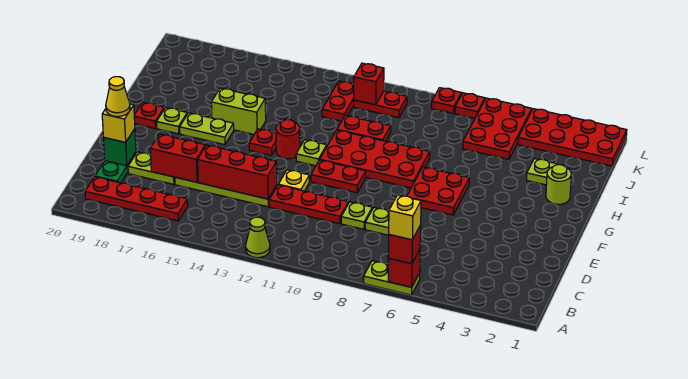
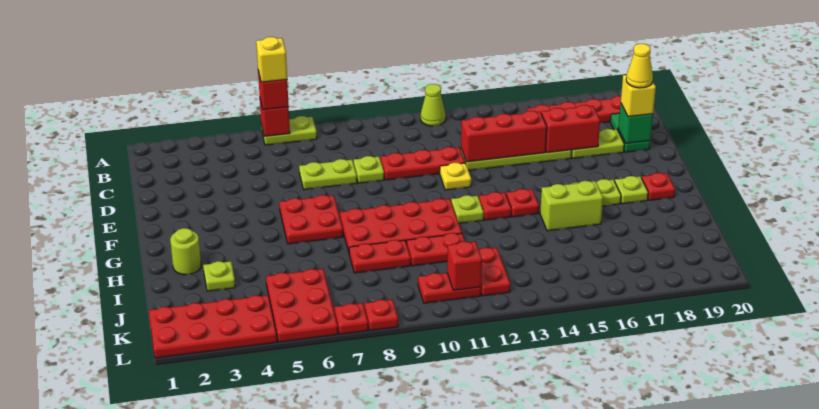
red 1x2 plate [311,160,366,193] -> red 1x2 plate moved to [349,240,411,273]
red 1x1 round brick [276,120,300,159] -> red 1x1 plate [479,192,511,220]

